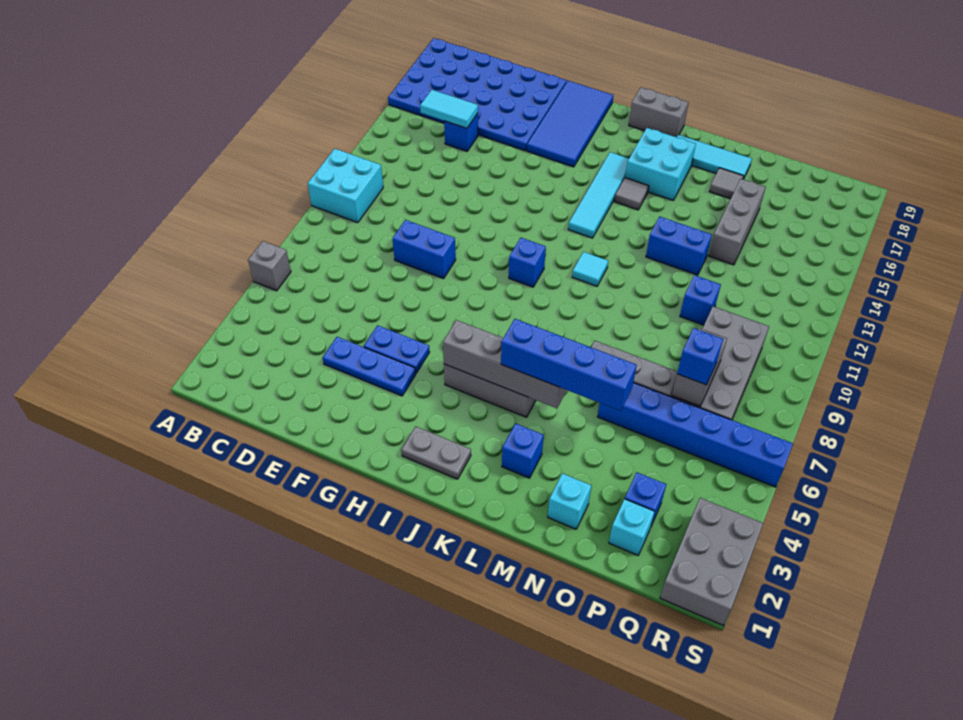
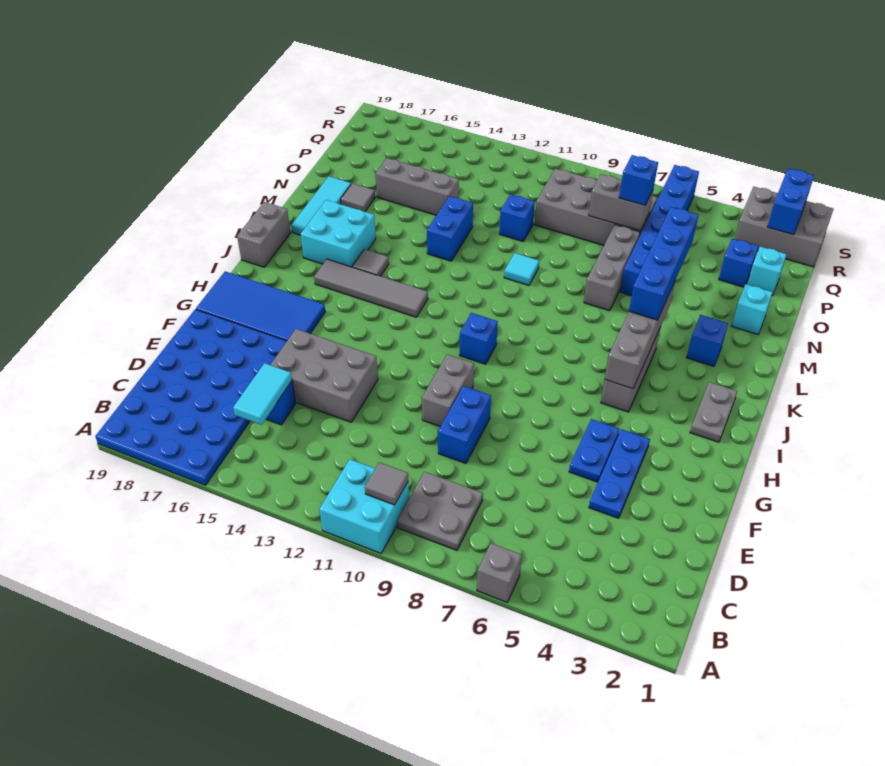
none -> grey 2x2 plate [397,472,483,550]
none -> grey 1x1 tile [365,462,408,505]
none -> grey 2x3 brick [270,329,378,422]
none -> grey 1x2 brick [422,354,474,427]
cyan 1x4 tile [568,152,629,238] -> grey 1x4 tile [314,259,428,317]
cyan 1x1 tile [572,252,608,286] -> cyan 1x1 tile moved to [504,253,539,286]
none -> blue 1x2 brick [768,169,814,235]

